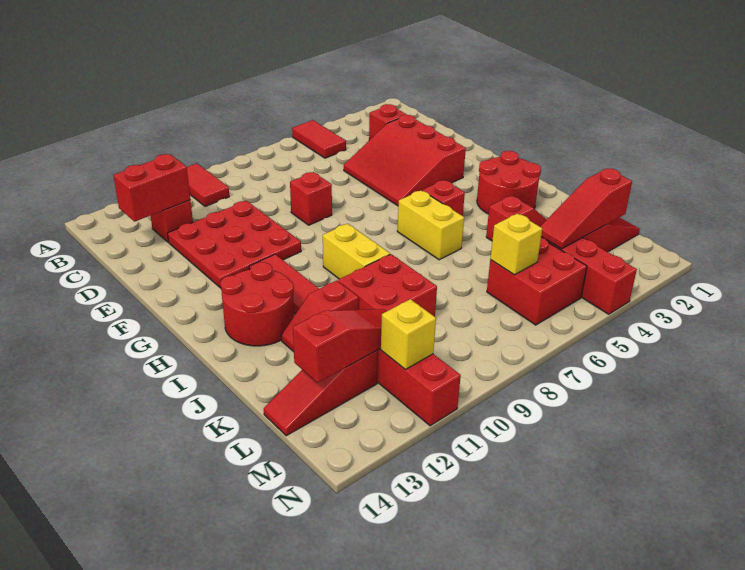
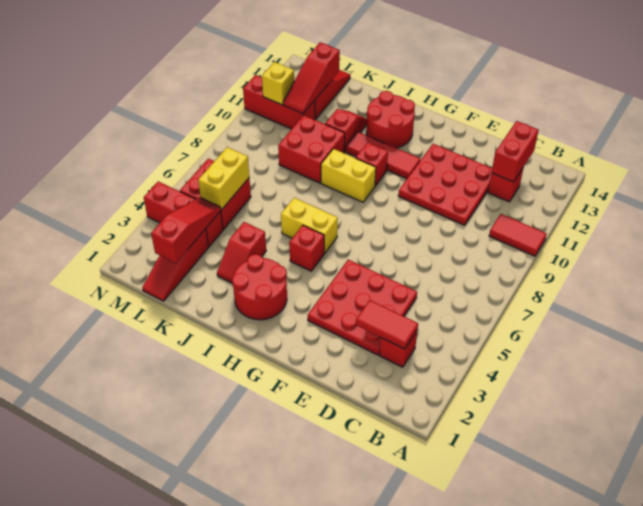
red 1x2 tile [292,120,346,158] -> red 1x2 tile moved to [356,300,418,349]
red 3x3 slope [344,115,466,206] -> red 3x3 plate [308,260,417,355]
red 1x1 brick [290,172,332,225] -> red 1x1 brick moved to [356,143,388,186]
yellow 1x1 brick [490,214,542,275] -> yellow 1x2 brick [198,147,249,210]

